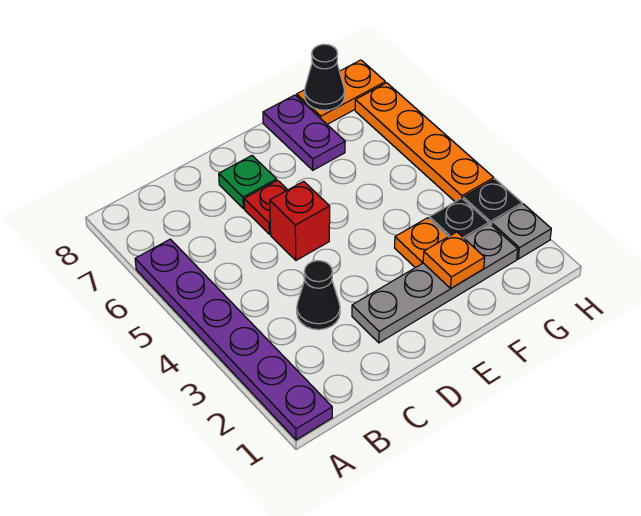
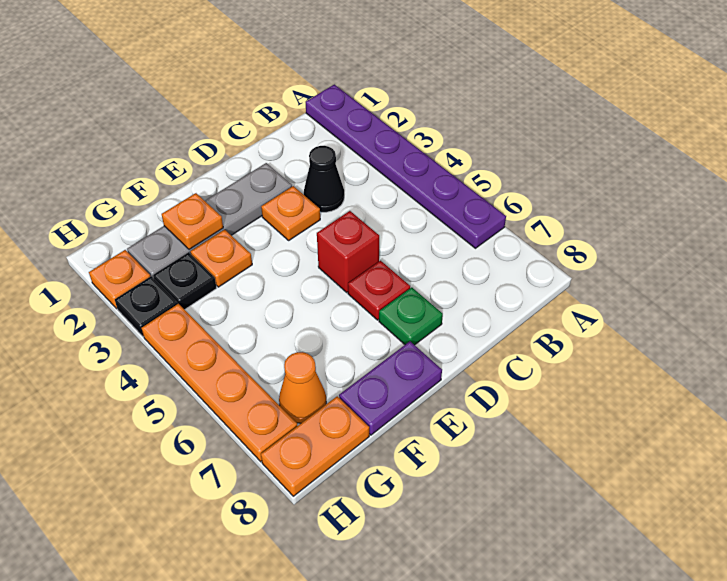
none -> orange 1x1 plate [261,186,320,240]
purple 1x2 plate [263,95,345,170] -> purple 1x2 plate turned to [339,341,442,435]
none -> orange 1x1 cone [279,352,326,423]
black 1x1 cone [305,44,345,110] -> none
grey 1x1 plate [492,204,551,259] -> orange 1x1 plate [89,250,150,309]

